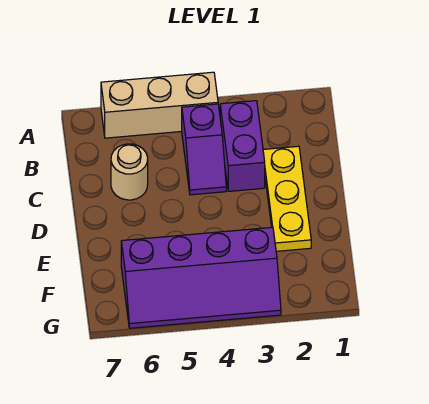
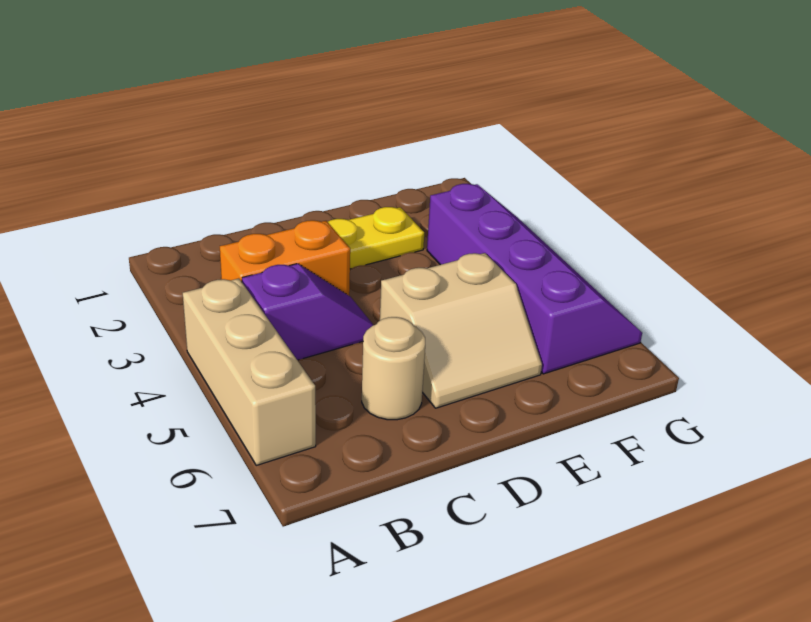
purple 1x2 brick [220,101,265,191] -> orange 1x2 brick [220,220,350,296]
none -> tan 2x2 slope [380,253,542,408]

